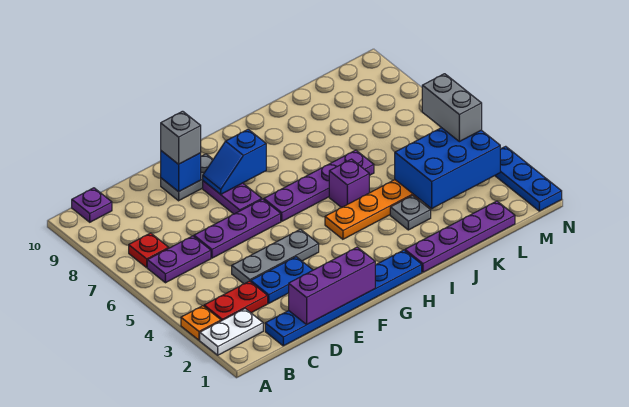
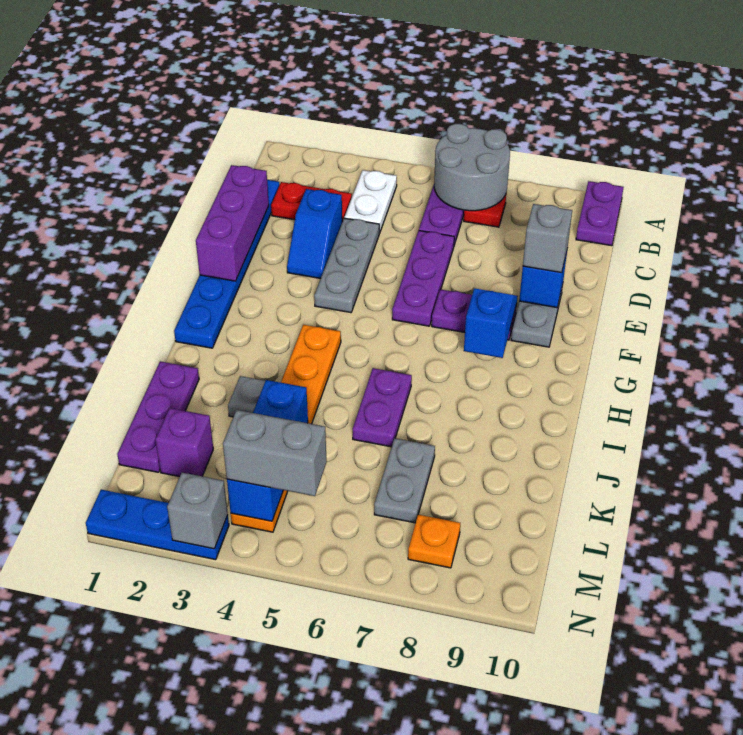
white 1x2 plate [200,309,263,355] -> white 1x2 plate moved to [344,170,397,233]
orange 1x1 plate [181,306,221,340] -> orange 1x1 plate moved to [408,515,460,568]
none -> grey 2x2 round brick [434,124,510,211]
red 1x2 plate [204,281,268,321] -> red 1x2 plate turned to [271,182,352,222]
purple 1x1 plate [72,188,112,222] -> purple 1x2 plate [576,181,624,246]
blue 1x2 plate [251,257,313,303] -> blue 1x2 slope [287,189,342,279]
purple 1x4 plate [264,150,374,221] -> purple 1x2 plate [353,368,412,447]
purple 1x4 plate [405,201,515,272] -> purple 1x3 plate [117,361,199,472]
purple 1x1 brick [329,159,369,208] -> purple 1x1 brick moved to [155,408,213,477]
blue 2x3 brick [395,128,500,208] -> blue 1x3 brick [227,380,308,521]
none -> grey 1x2 plate [374,438,435,523]
none -> grey 1x1 brick [167,473,228,549]

